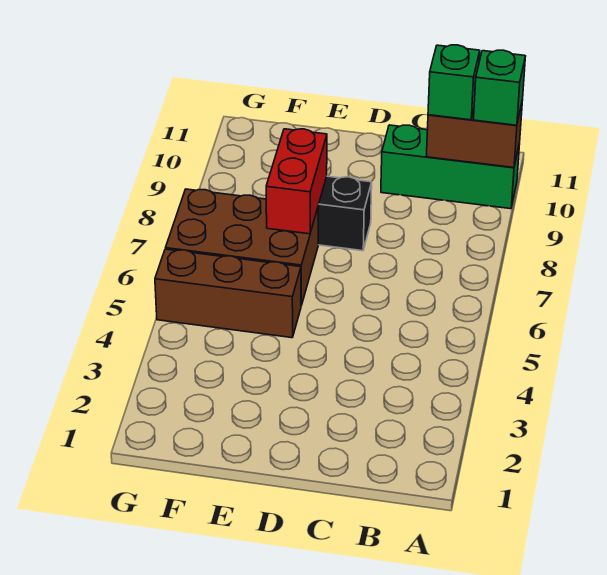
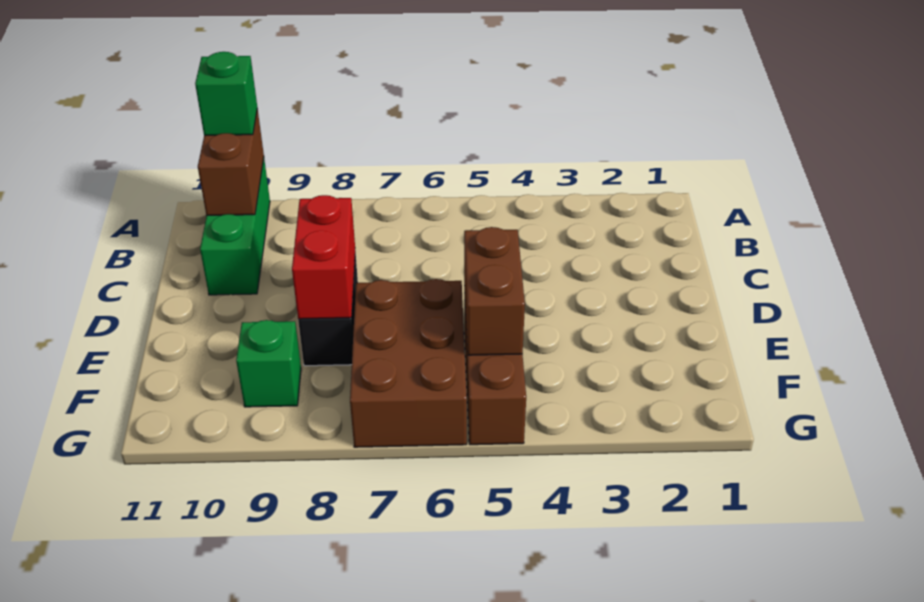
green 1x1 brick [428,45,480,120] -> green 1x1 brick moved to [236,320,301,407]
none -> brown 1x2 brick [464,227,525,355]
red 1x2 brick [266,129,327,234] -> red 1x2 brick turned to [292,195,355,319]

